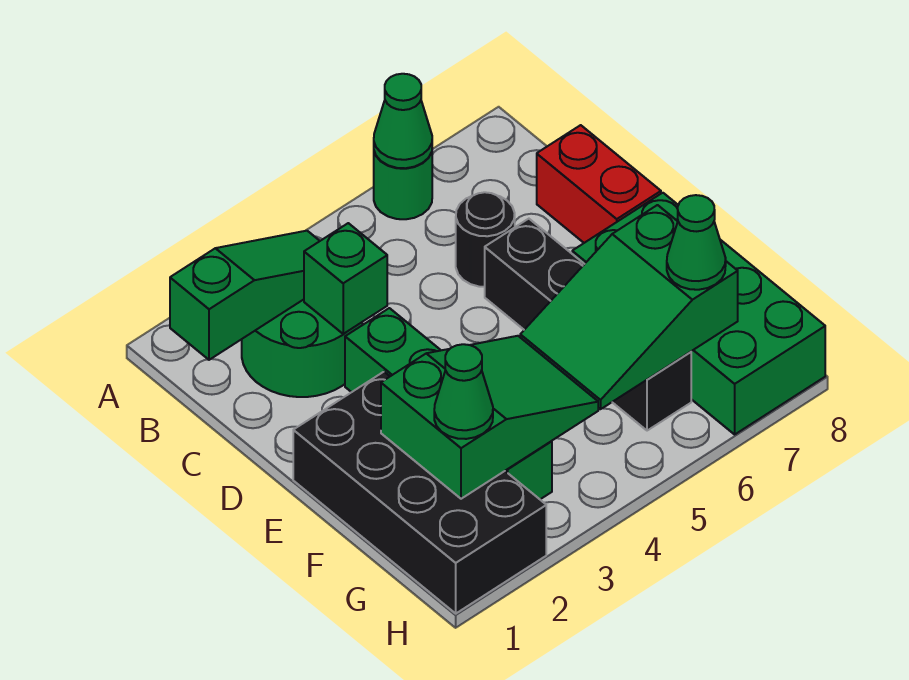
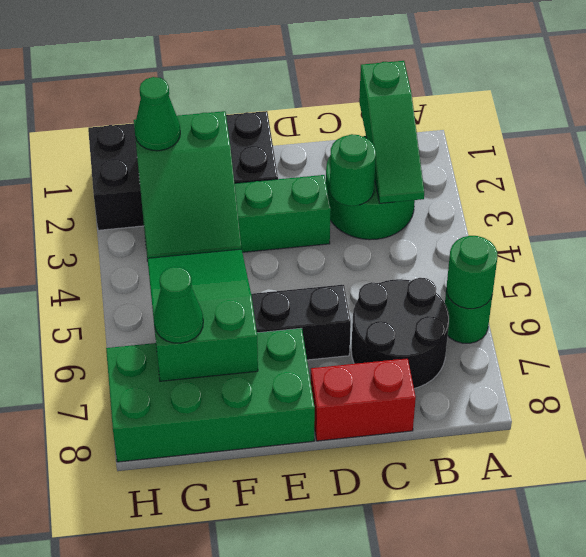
green 1x1 cone [374,74,432,168] -> green 1x1 round brick [446,236,498,309]
green 1x1 brick [304,223,387,334] -> green 1x1 round brick [330,134,376,206]
black 1x1 round brick [456,192,515,287] -> black 2x2 round brick [351,278,449,389]

